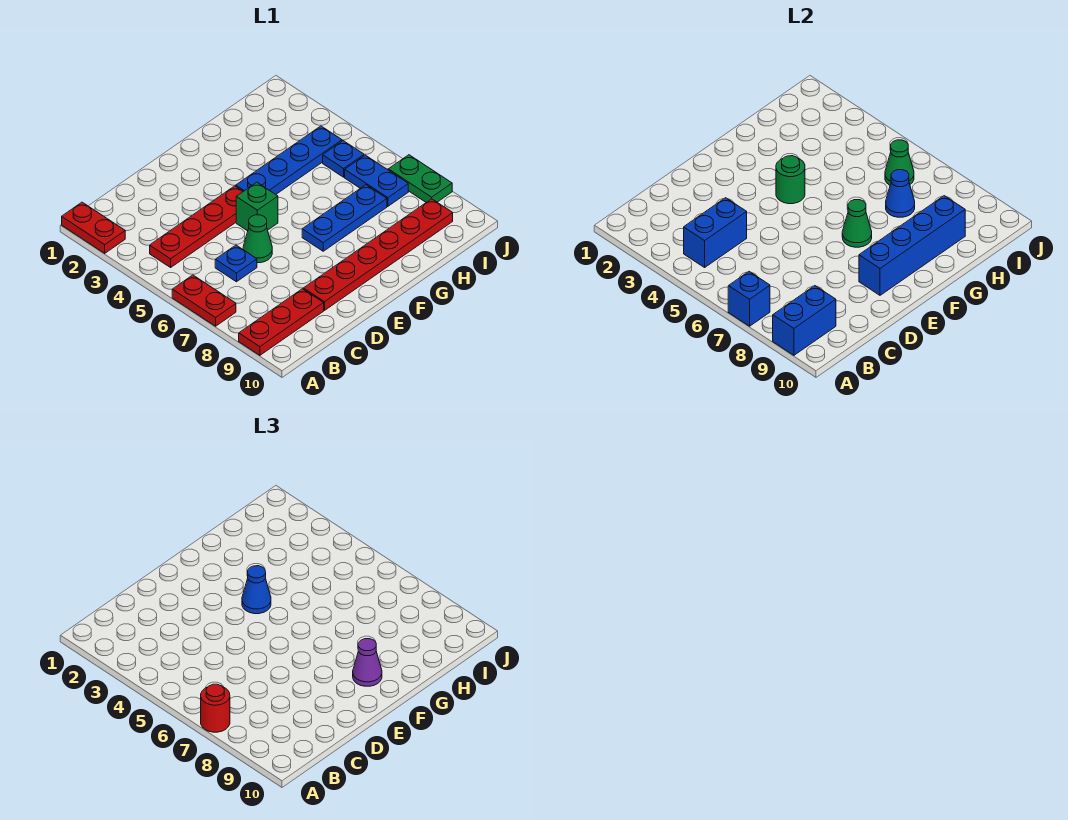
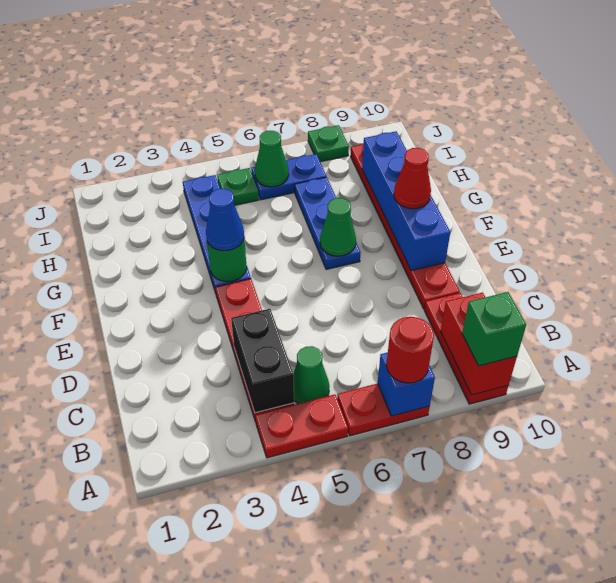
red 1x2 plate [62,202,125,253] -> red 1x2 plate moved to [255,395,348,458]
blue 1x2 brick [773,286,836,355] -> red 1x2 brick [440,292,517,395]
blue 1x2 brick [684,198,747,267] -> black 1x2 brick [231,309,294,413]
blue 1x1 plate [215,245,257,282] -> none
green 1x1 cone [243,215,272,263] -> green 1x1 cone moved to [293,346,330,404]
green 1x1 brick [236,182,278,231] -> green 1x1 brick moved to [462,292,526,366]
purple 1x1 cone [353,639,382,686] -> red 1x1 cone [394,148,431,209]
blue 1x1 cone [886,170,915,217] -> none
blue 1x1 plate [323,141,364,177] -> green 1x1 plate [217,168,259,205]
green 1x2 plate [388,155,452,202] -> green 1x1 plate [308,125,349,162]

